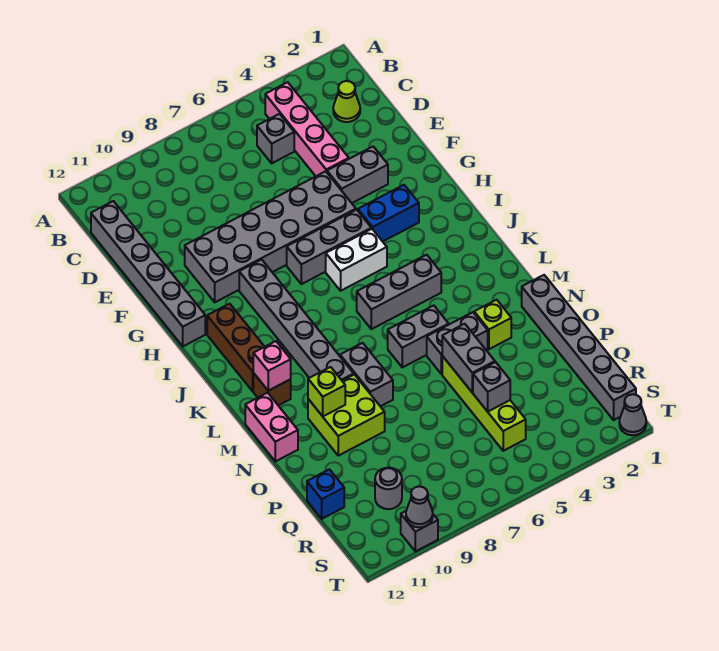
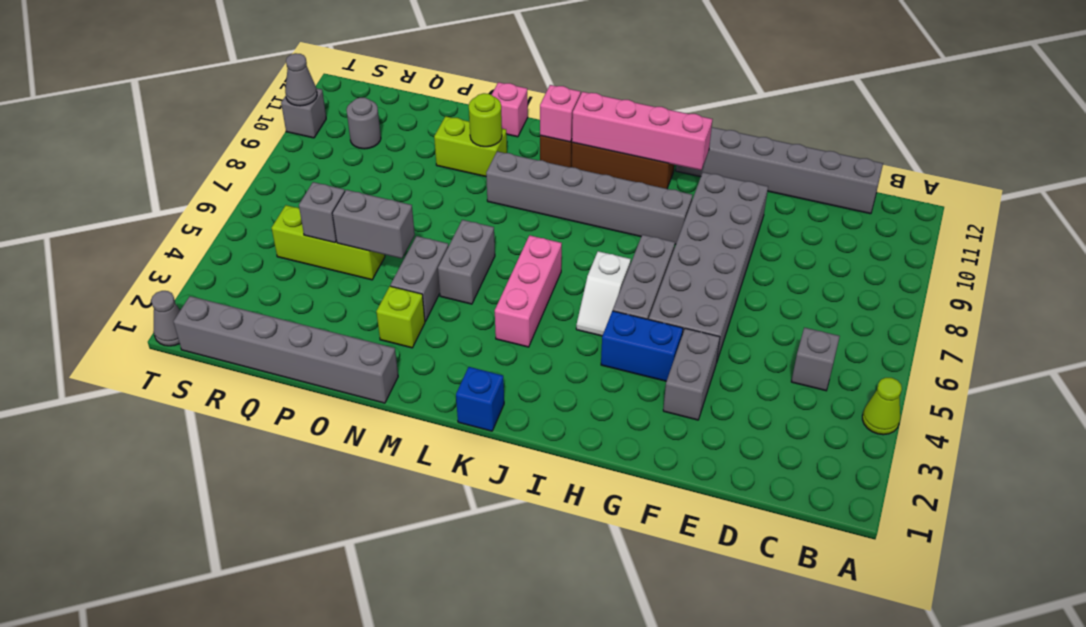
pink 1x4 brick [265,82,349,176] -> pink 1x4 brick moved to [572,92,712,170]
lime 1x1 cone [333,81,360,122] -> lime 1x1 cone moved to [862,378,902,435]
blue 1x2 brick [358,185,419,242] -> blue 1x2 brick turned to [601,311,683,381]
white 1x2 brick [326,229,387,291] -> white 1x2 slope [576,251,631,336]
grey 1x3 brick [357,255,441,329] -> pink 1x3 brick [495,235,562,347]
grey 1x2 brick [340,343,393,406] -> none
pink 1x2 brick [245,393,298,461] -> pink 1x1 brick [492,82,528,137]
lime 2x2 brick [308,375,385,456] -> lime 1x2 brick [434,116,507,177]
lime 1x1 brick [308,367,345,416] -> lime 1x1 round brick [469,93,502,147]
lime 1x4 brick [442,356,526,451] -> lime 1x3 brick [272,205,385,280]
blue 1x1 brick [307,469,344,519] -> blue 1x1 brick moved to [456,367,504,431]

